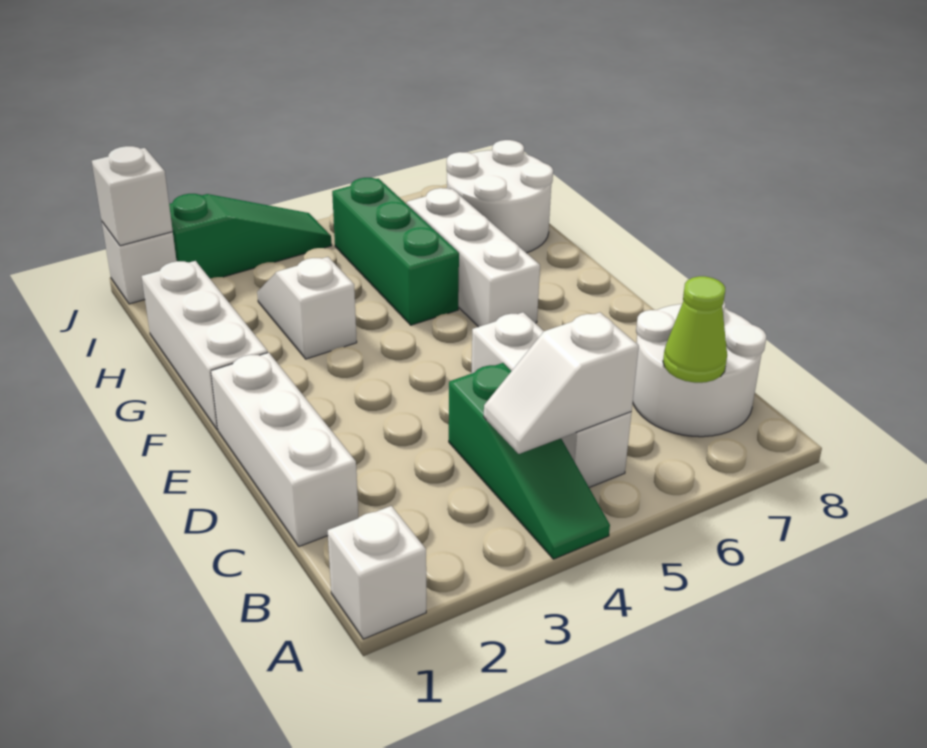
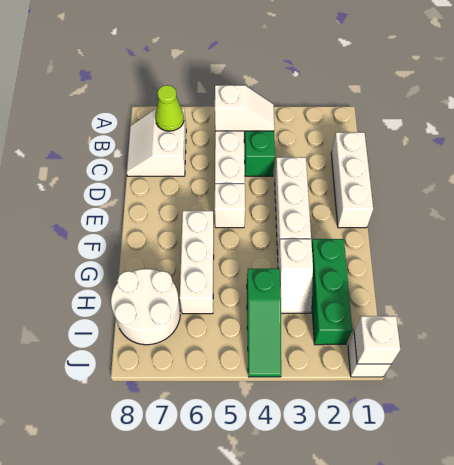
white 1x1 brick [328,506,426,639] -> white 1x1 brick moved to [215,184,245,228]
white 2x2 round brick [633,302,766,437] -> white 2x2 slope [127,109,186,176]
white 1x3 brick [142,261,268,430] -> white 1x3 brick moved to [275,157,311,253]
green 1x3 brick [332,178,459,325] -> green 1x3 brick moved to [312,239,352,345]
green 1x3 slope [169,194,332,279] -> green 1x3 slope turned to [247,268,281,377]

